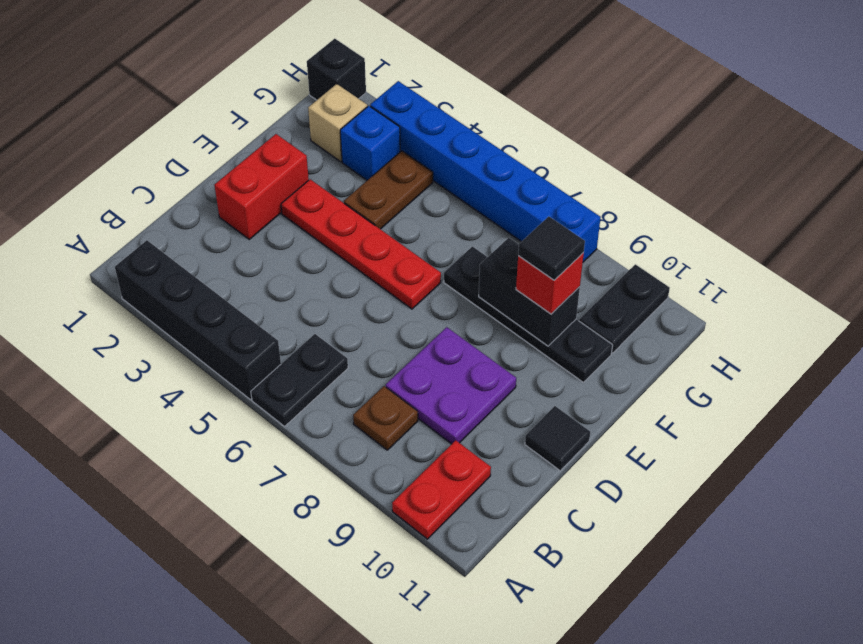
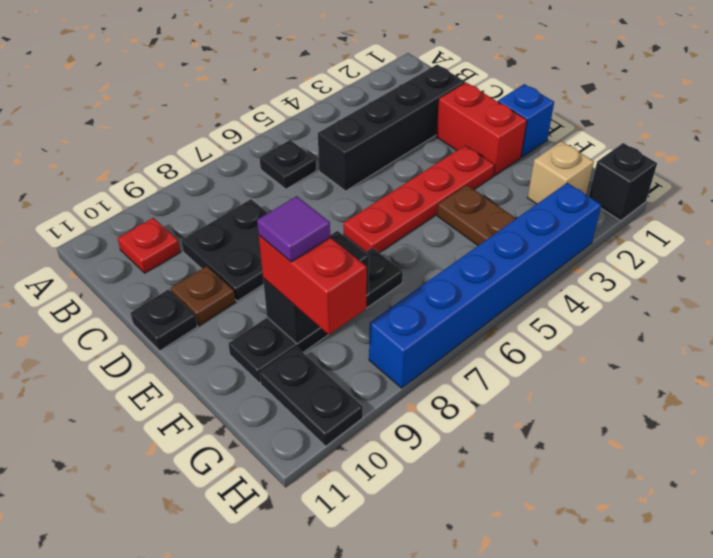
black 1x4 brick [115,240,281,400] -> black 1x4 brick moved to [318,65,465,191]
black 1x2 plate [251,334,348,426] -> black 1x1 plate [260,140,316,189]
red 1x2 plate [392,440,491,539] -> red 1x1 plate [118,218,180,273]
brown 1x1 plate [353,386,418,450] -> brown 1x1 plate moved to [170,266,235,325]
purple 2x2 plate [386,327,516,444] -> black 2x2 plate [181,199,268,301]
black 1x1 tile [525,406,590,471] -> black 1x1 plate [131,289,197,351]
red 1x1 brick [516,253,584,314] -> red 1x2 brick [259,235,367,335]
black 1x1 tile [518,216,585,280] -> purple 1x1 tile [257,196,330,262]
blue 1x1 brick [340,106,400,180] -> blue 1x1 brick moved to [498,84,554,157]

